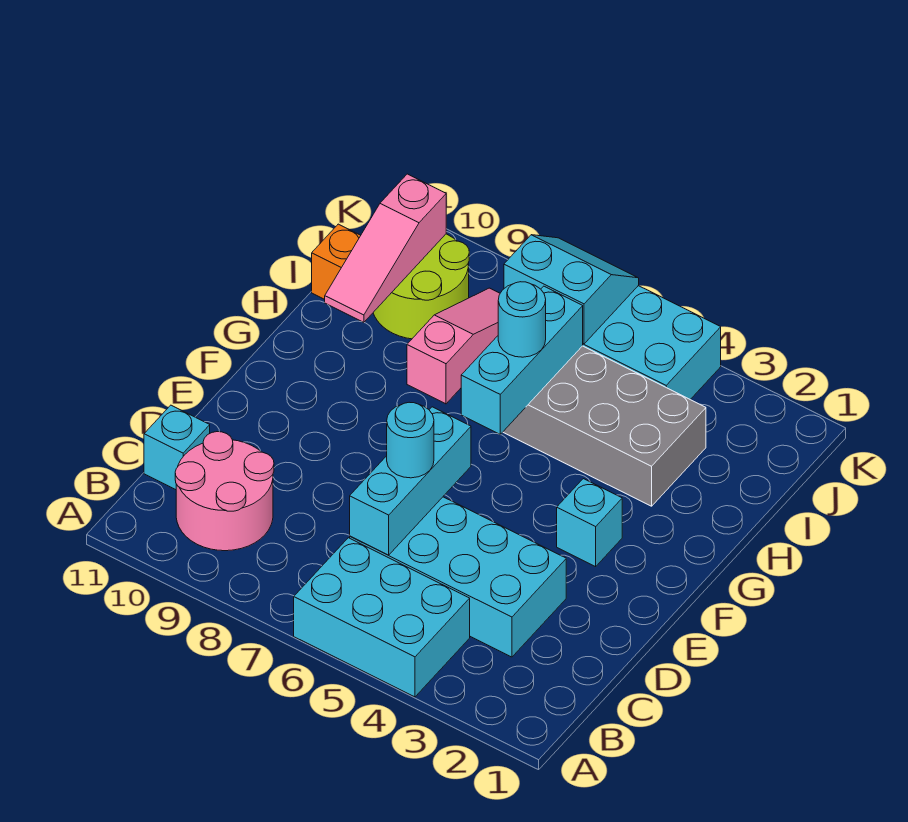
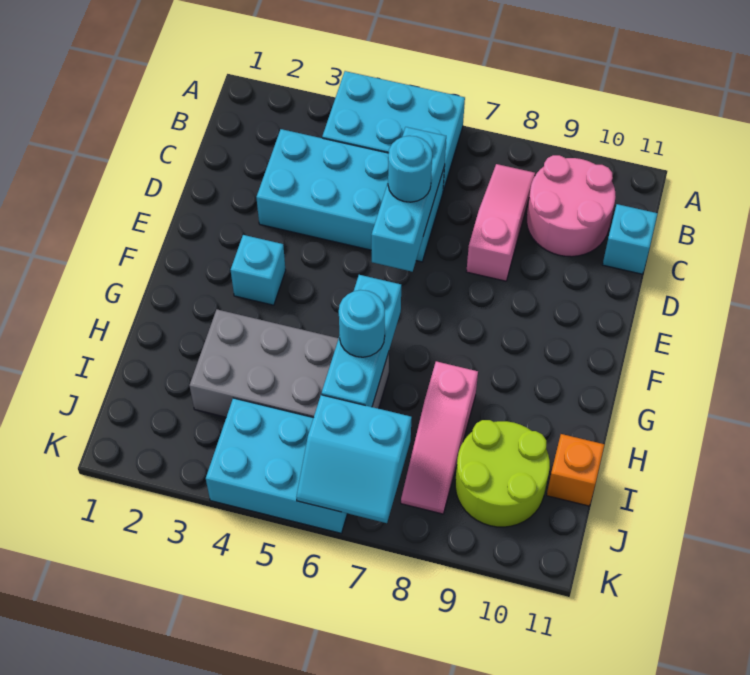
pink 1x3 slope [325,174,446,322] -> pink 1x3 slope moved to [466,164,535,281]

